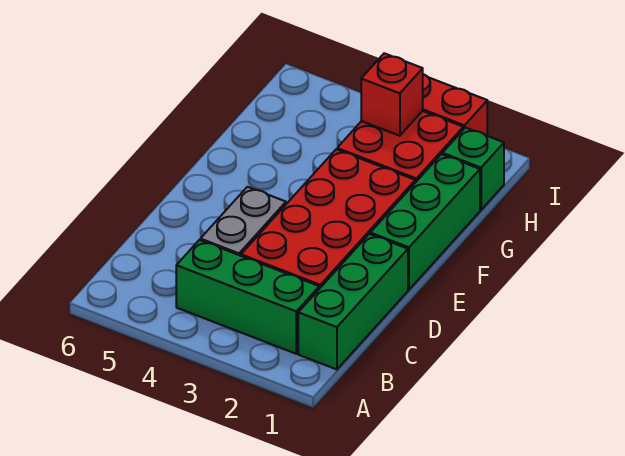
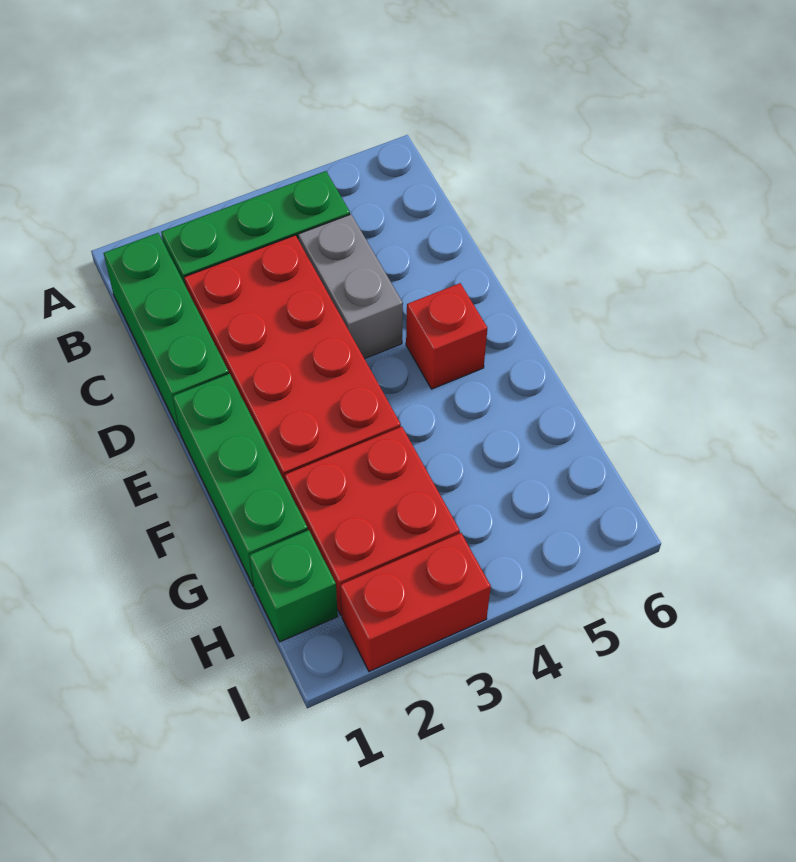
red 1x1 brick [361,53,423,136] -> red 1x1 brick moved to [406,283,487,389]

